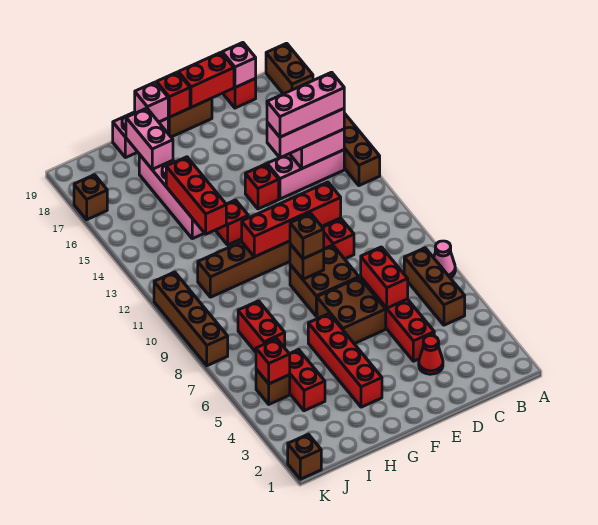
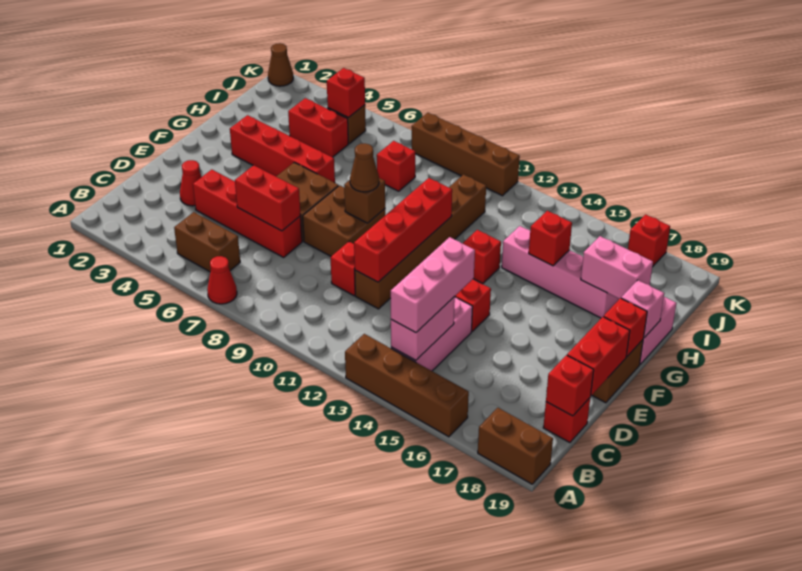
pink 1x1 cone [434,241,455,278] -> red 1x1 cone [207,256,237,304]
brown 1x3 brick [404,248,465,325] -> brown 1x2 brick [174,212,240,272]
pink 1x3 brick [267,72,344,137] -> none
pink 1x1 brick [222,43,256,87] -> red 1x1 brick [546,355,594,416]
brown 1x1 brick [290,214,324,259] -> brown 1x1 cone [350,143,379,192]
red 1x3 brick [166,157,226,234] -> red 1x1 brick [529,211,572,266]
red 1x2 brick [238,301,285,352] -> red 1x1 brick [377,141,415,191]
brown 1x1 brick [288,434,321,479] -> brown 1x1 cone [268,43,293,86]
brown 1x1 brick [74,175,107,220] -> red 1x1 brick [628,214,670,267]

